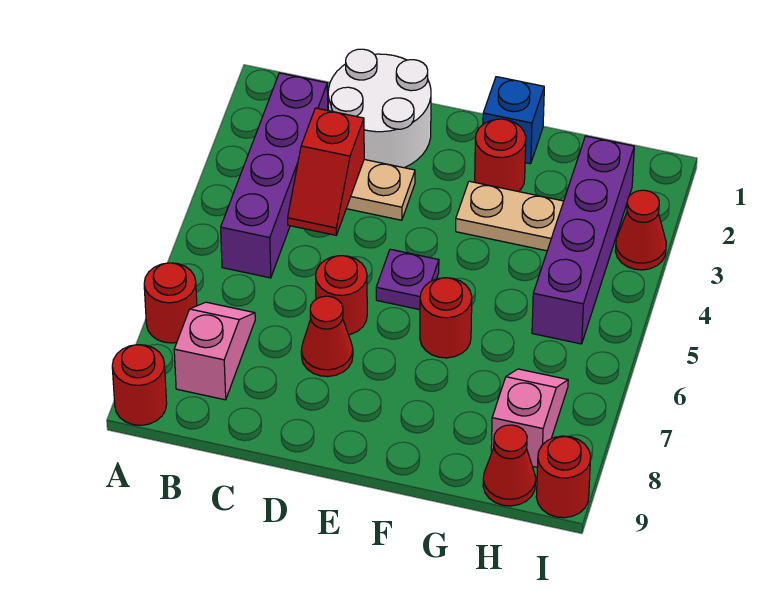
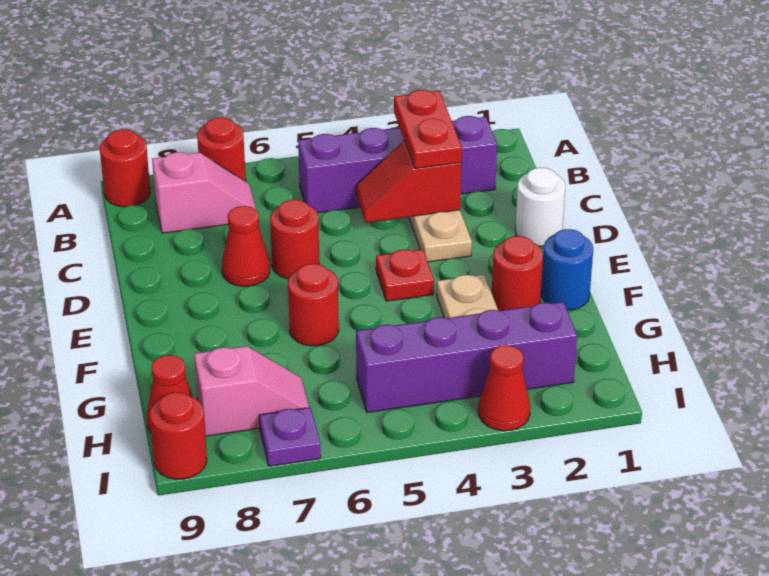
none -> red 1x2 plate [394,90,462,168]
white 2x2 round brick [328,49,431,168] -> white 1x1 round brick [515,168,565,246]
none -> red 1x1 plate [376,249,434,301]
purple 1x1 plate [376,249,439,310] -> purple 1x1 plate moved to [259,407,321,466]
blue 1x1 brick [483,77,544,164] -> blue 1x1 round brick [541,229,593,310]

